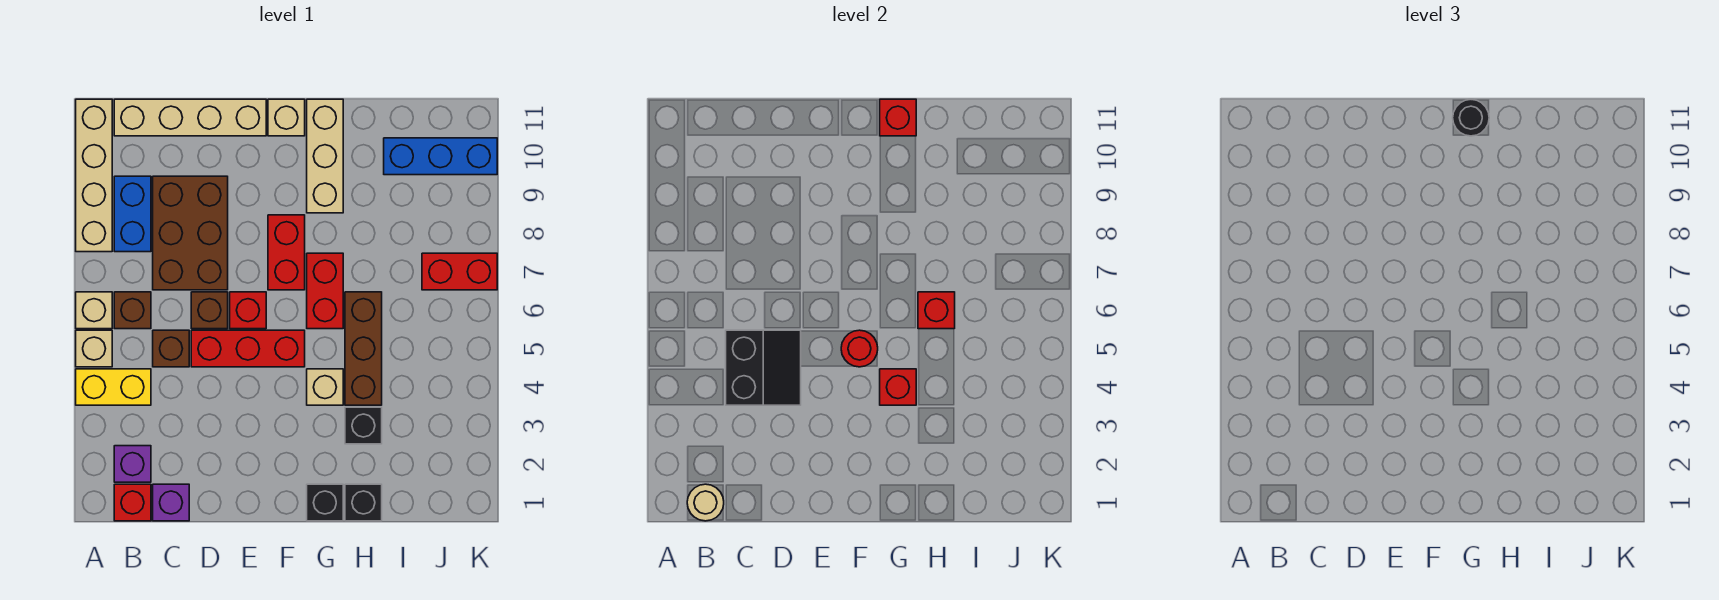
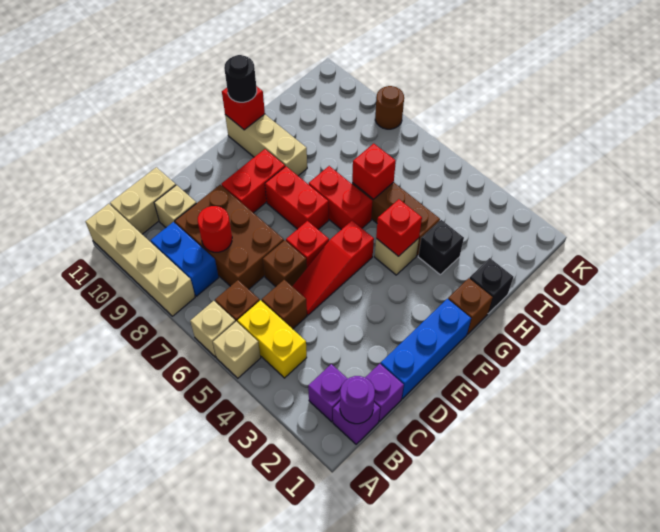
yellow 1x2 brick [76,369,151,405] -> yellow 1x2 brick turned to [238,300,307,378]
red 1x1 brick [114,484,151,521] -> purple 1x1 brick [333,402,380,444]
tan 1x1 round brick [687,484,724,521] -> purple 1x1 round brick [340,376,375,424]
tan 1x4 brick [114,99,266,136] -> tan 1x2 brick [110,167,176,234]
black 2x2 slope [726,330,801,405] -> none
red 1x3 brick [191,330,305,367] -> red 1x3 slope [292,221,374,315]
red 1x1 round brick [841,330,878,367] -> red 1x1 round brick moved to [198,206,232,252]
tan 1x1 brick [268,99,305,136] -> tan 1x1 brick moved to [154,185,196,227]
black 1x1 brick [307,484,343,521] -> brown 1x1 brick [448,278,493,334]
blue 1x3 brick [384,138,497,175] -> blue 1x3 brick moved to [381,299,471,399]
red 1x2 brick [422,253,497,290] -> red 1x2 brick moved to [221,149,285,213]
none -> brown 1x1 round brick [375,86,404,129]

